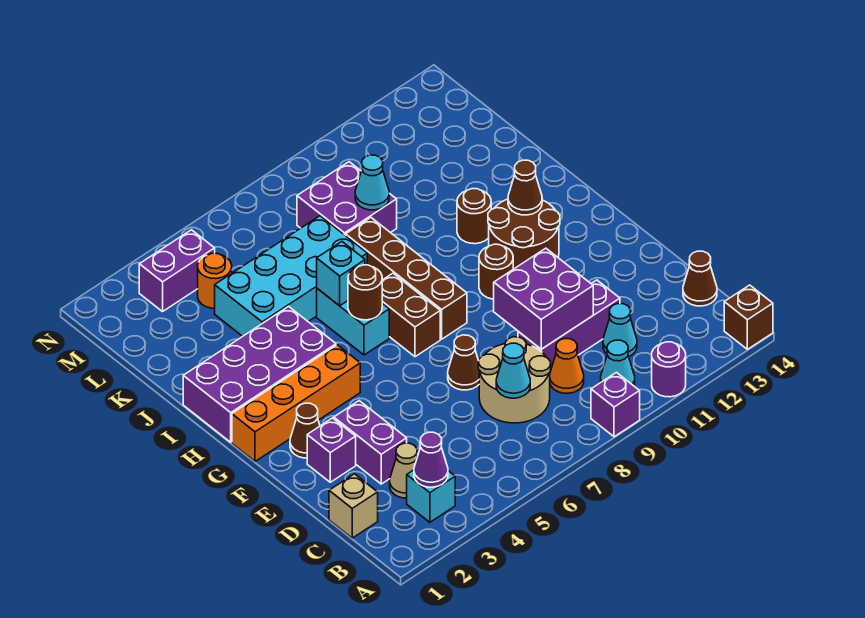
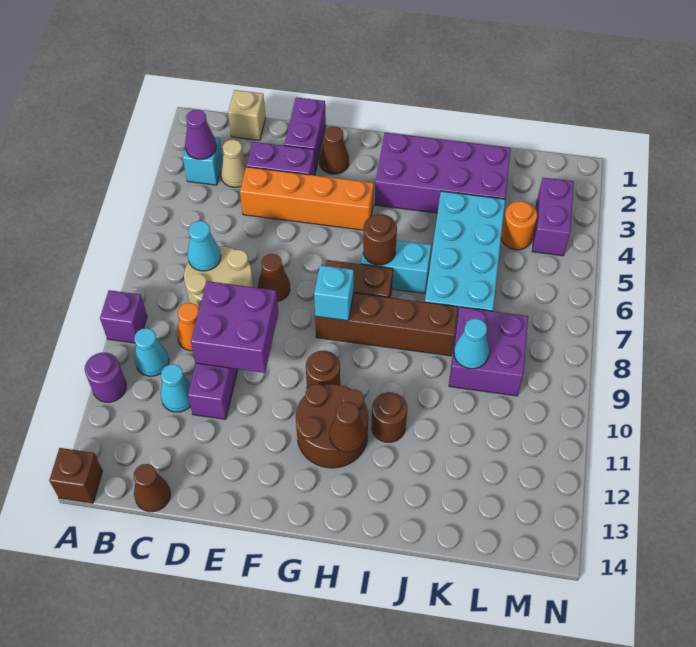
purple 1x1 brick [307,418,356,482] -> purple 1x2 brick [285,97,326,172]
orange 1x4 brick [232,345,360,461] -> orange 1x4 brick turned to [240,167,374,230]
purple 2x4 brick [183,306,336,442] -> purple 2x4 brick turned to [375,133,511,213]
cyan 1x1 brick [317,242,365,306] -> cyan 1x1 brick moved to [314,265,354,321]

